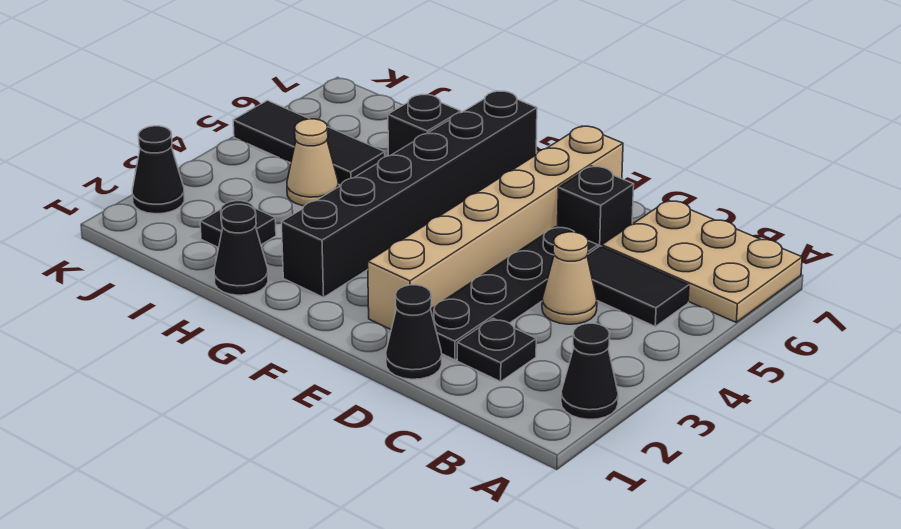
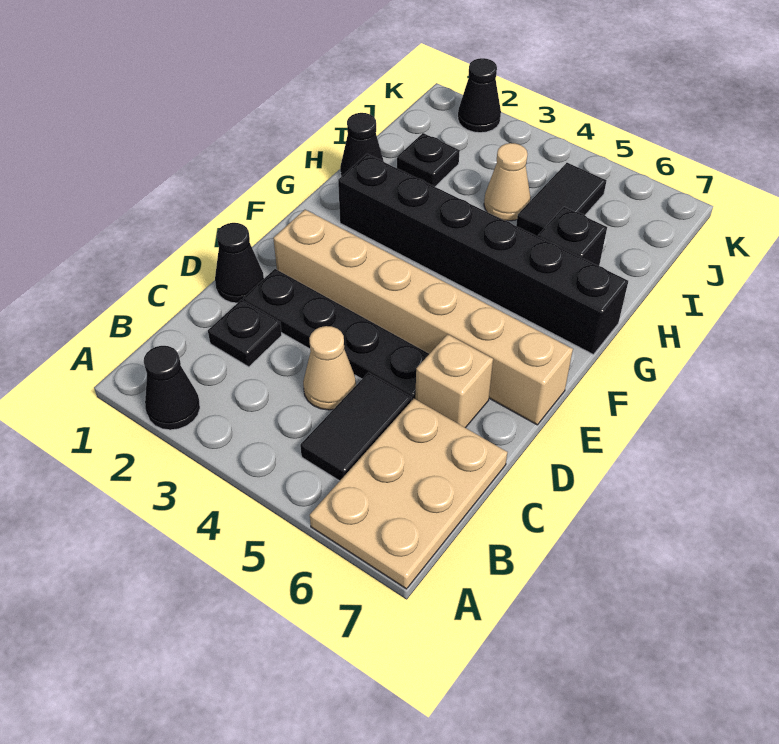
black 1x1 brick [558,166,634,247] -> tan 1x1 brick [415,334,493,428]
black 1x3 tile [233,101,385,185] -> black 1x2 tile [516,163,606,237]

